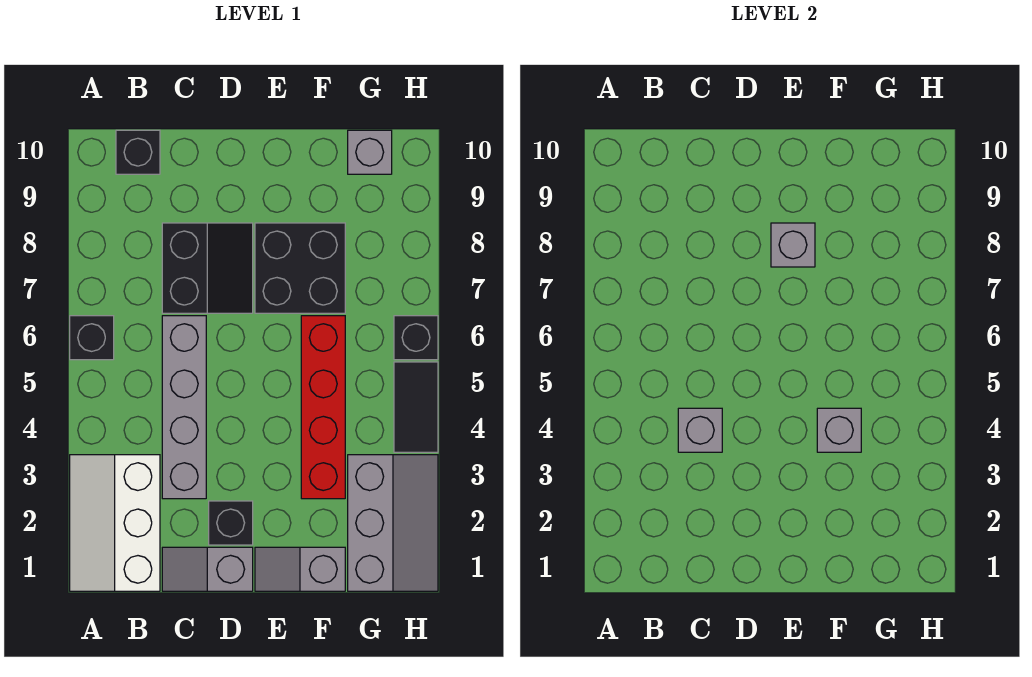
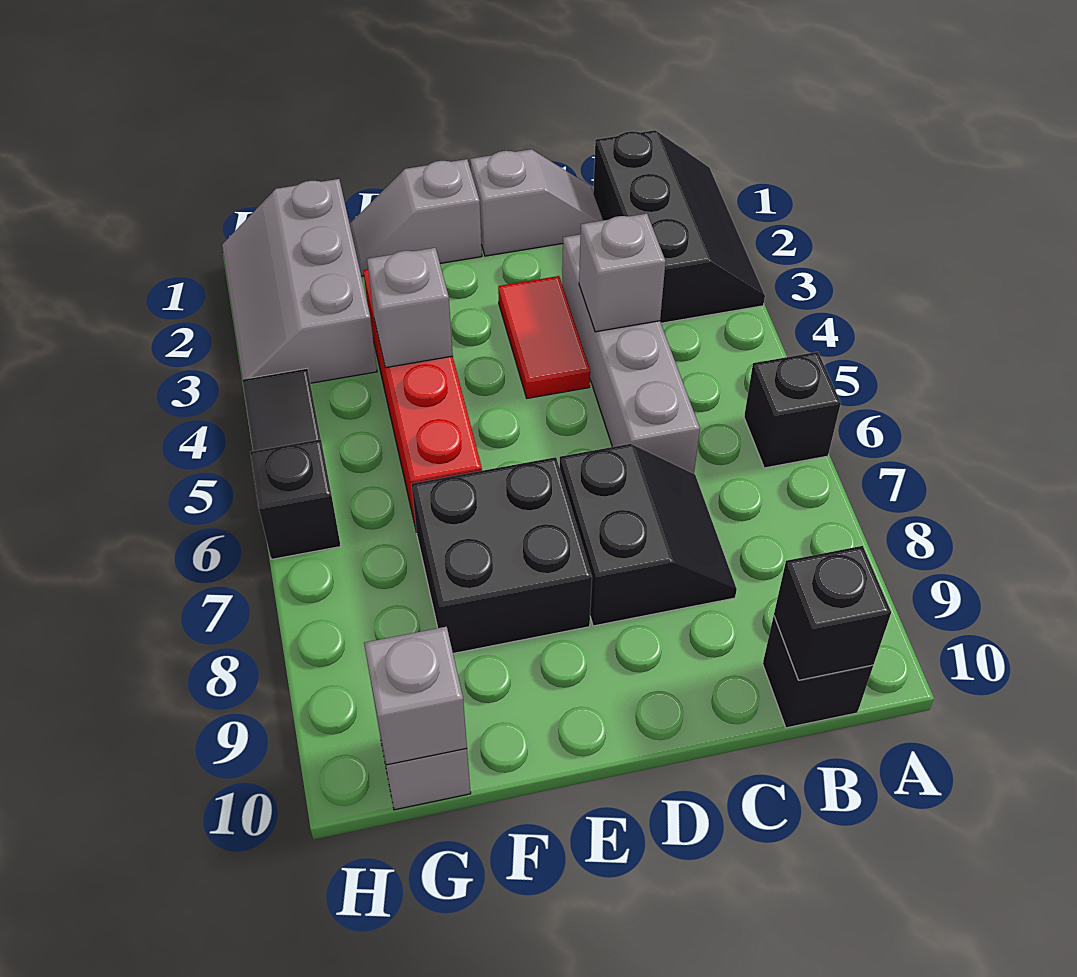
white 2x3 slope [70,455,160,591] -> black 2x3 slope [593,130,765,323]
black 2x2 slope [162,223,253,313] -> black 2x2 slope turned to [560,444,737,626]
black 1x1 brick [209,501,253,545] -> black 1x1 brick moved to [774,546,891,680]
none -> red 1x2 tile [498,276,590,398]
grey 1x2 slope [255,547,345,591] -> grey 1x2 slope turned to [350,159,482,276]
grey 1x1 brick [771,223,815,267] -> grey 1x1 brick moved to [364,627,467,765]

